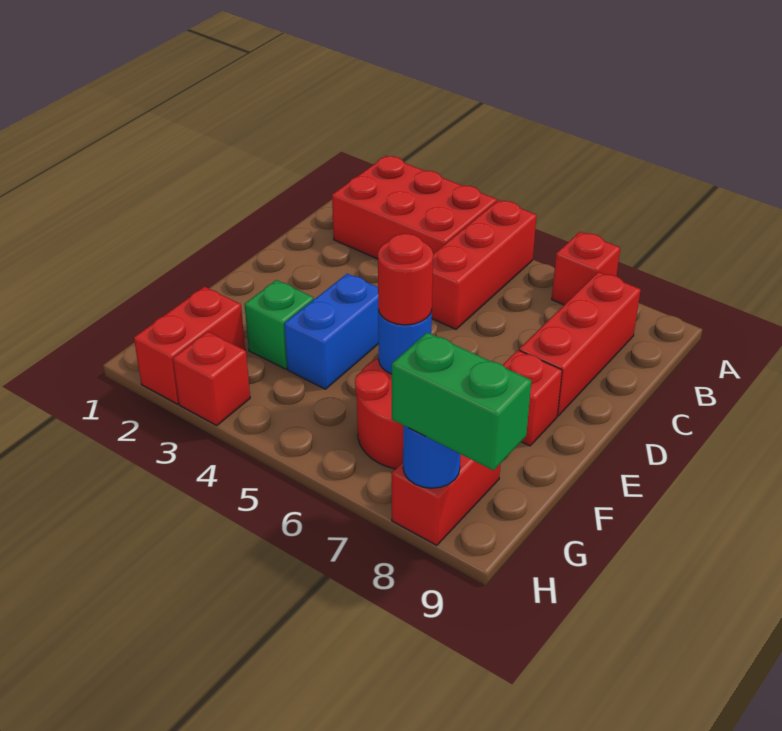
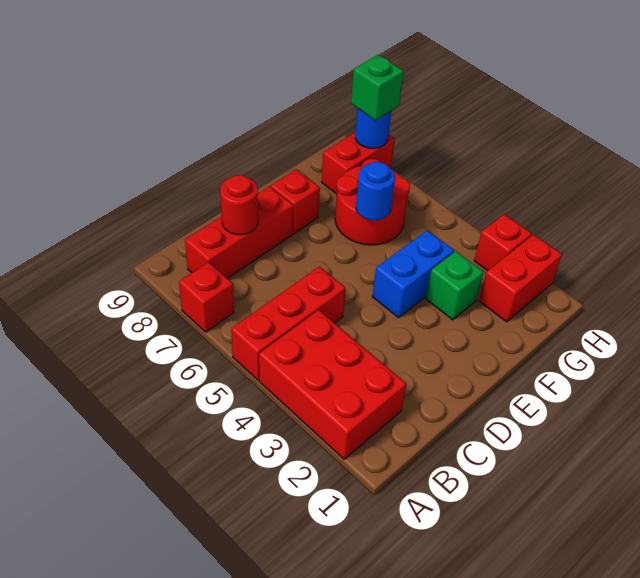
red 1x1 round brick [378,234,433,325] -> red 1x1 round brick moved to [220,175,258,235]
green 1x2 brick [392,332,531,470] -> green 1x1 brick [351,55,404,120]

